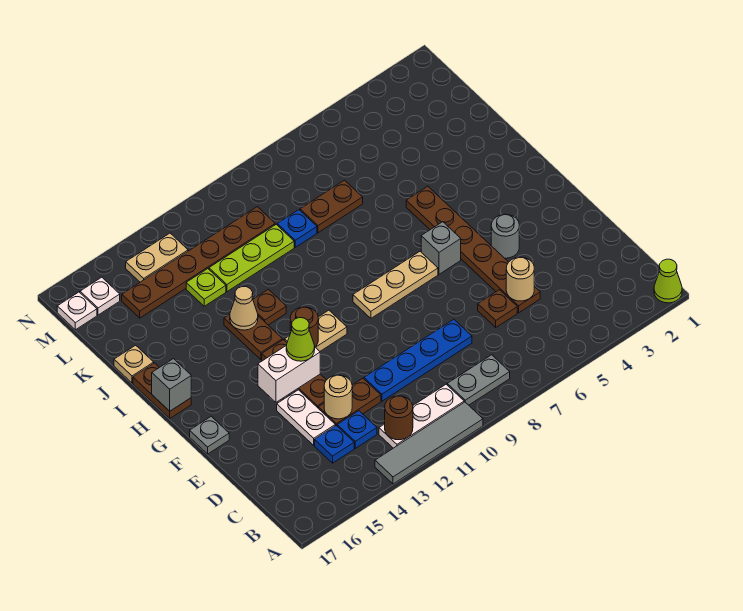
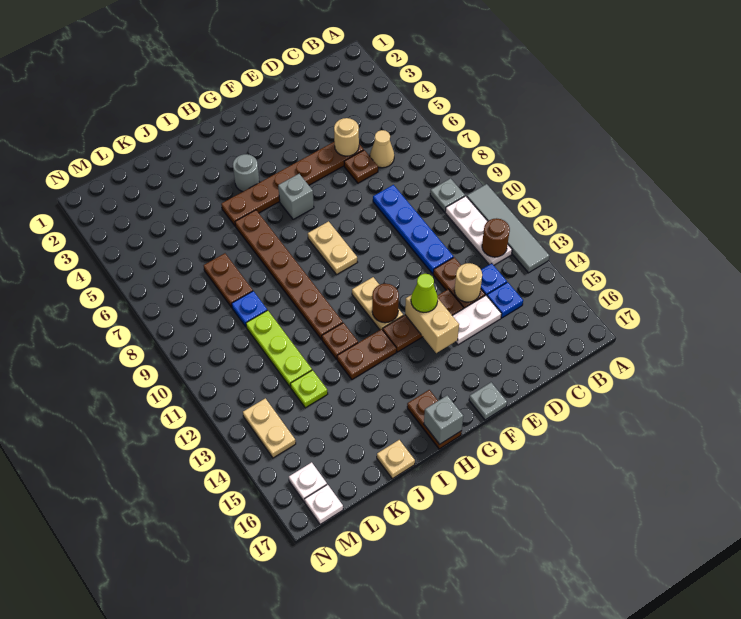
lime 1x1 cone [654,259,682,303] -> none
grey 1x2 plate [447,355,510,405] -> grey 1x1 plate [430,178,465,212]
grey 1x1 round brick [491,214,519,258] -> grey 1x1 round brick moved to [233,154,260,192]
white 1x2 brick [258,345,320,402] -> tan 1x2 brick [405,295,459,353]
tan 1x3 plate [353,252,438,318] -> tan 1x2 plate [308,221,358,275]
brown 1x2 plate [133,363,191,418] -> brown 1x2 plate turned to [407,390,462,449]
tan 1x1 cone [230,287,258,330] -> tan 1x1 cone moved to [370,130,394,168]
brown 1x6 plate [122,207,275,318] -> brown 1x6 plate moved to [235,210,343,339]

